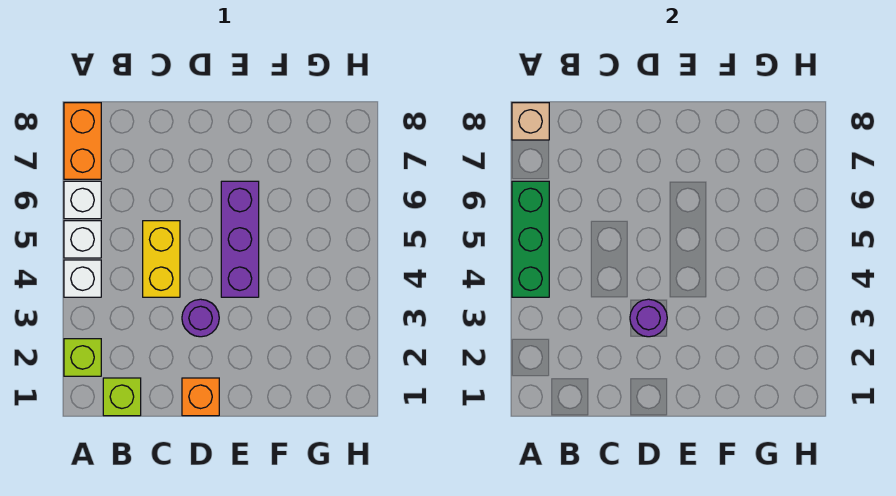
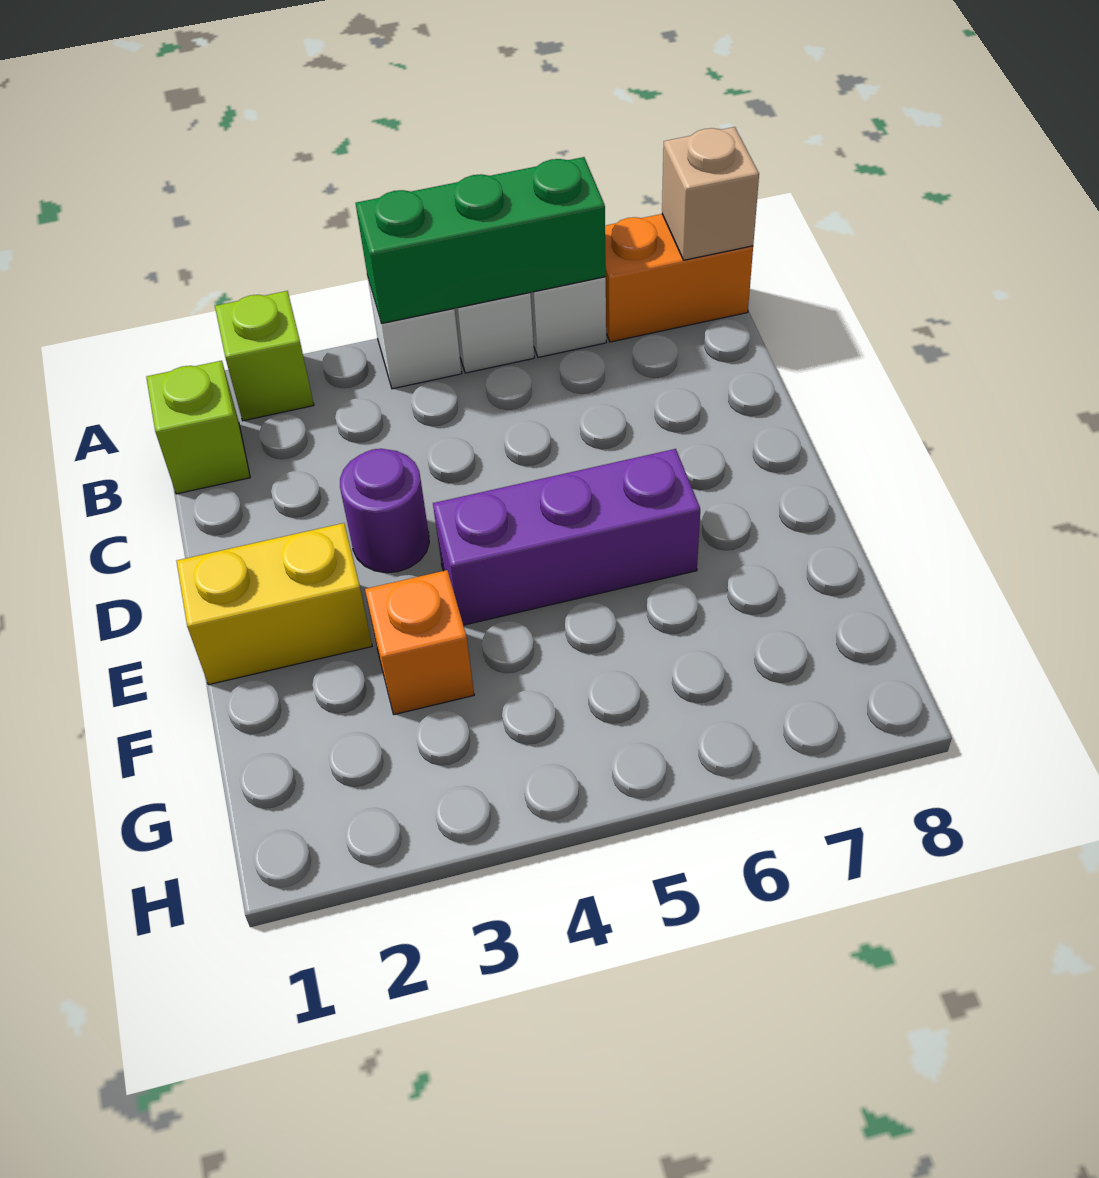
yellow 1x2 brick [143,221,180,297] -> yellow 1x2 brick moved to [177,523,372,685]
orange 1x1 brick [182,378,219,416] -> orange 1x1 brick moved to [365,570,474,715]
purple 1x1 round brick [630,299,667,337] -> none

